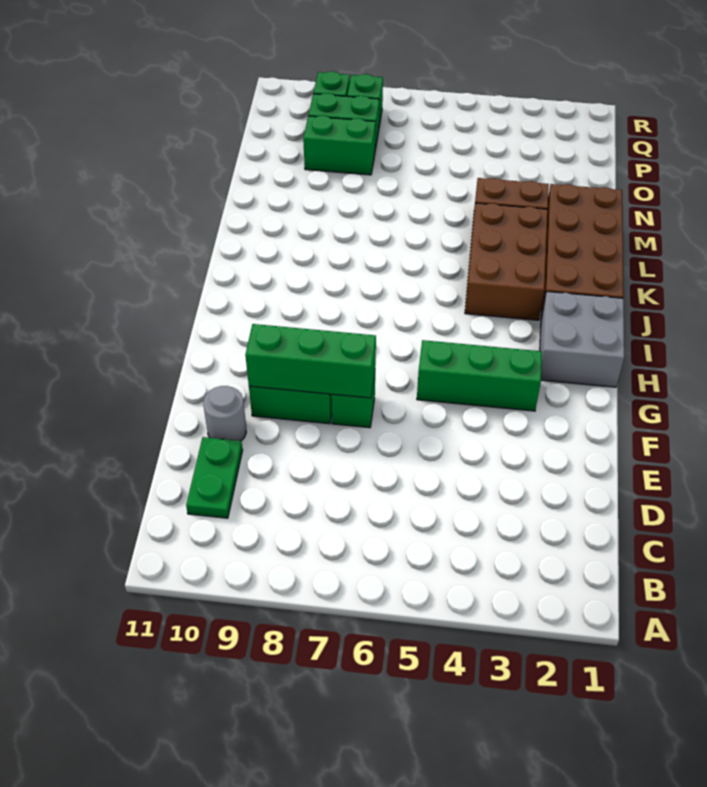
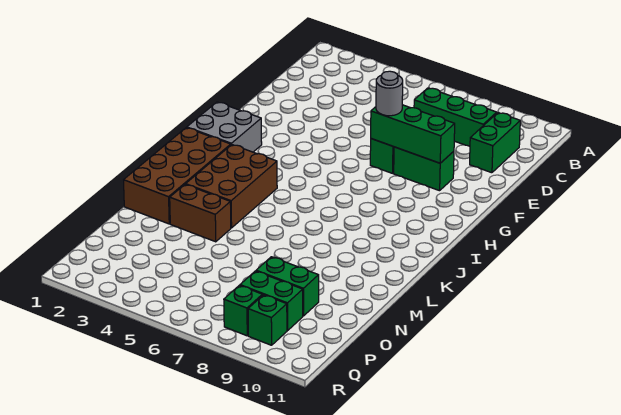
green 1x2 plate [186,437,243,518] -> green 1x2 brick [470,113,520,173]
grey 1x1 round brick [203,386,246,441] -> grey 1x1 round brick moved to [376,71,403,116]
green 1x3 brick [417,340,542,411] -> green 1x3 brick moved to [414,88,497,146]

